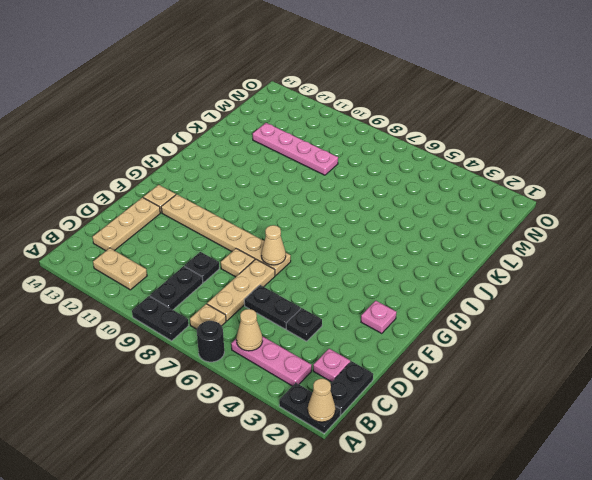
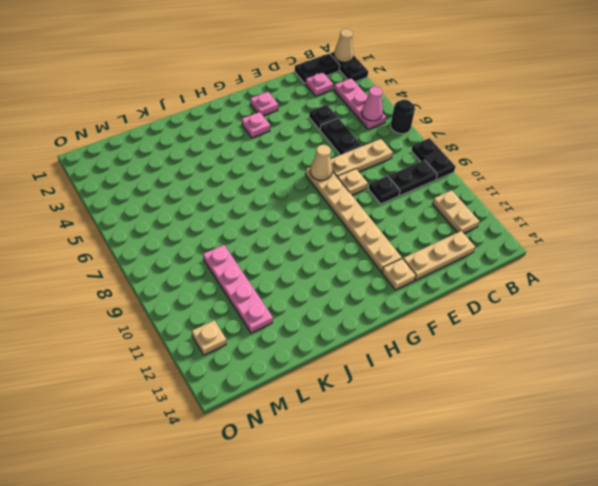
tan 1x1 cone [236,309,262,351] -> pink 1x1 cone [362,86,383,121]
tan 1x1 plate [190,304,226,329] -> tan 1x1 plate moved to [192,321,226,355]
none -> pink 1x1 plate [242,112,270,138]

